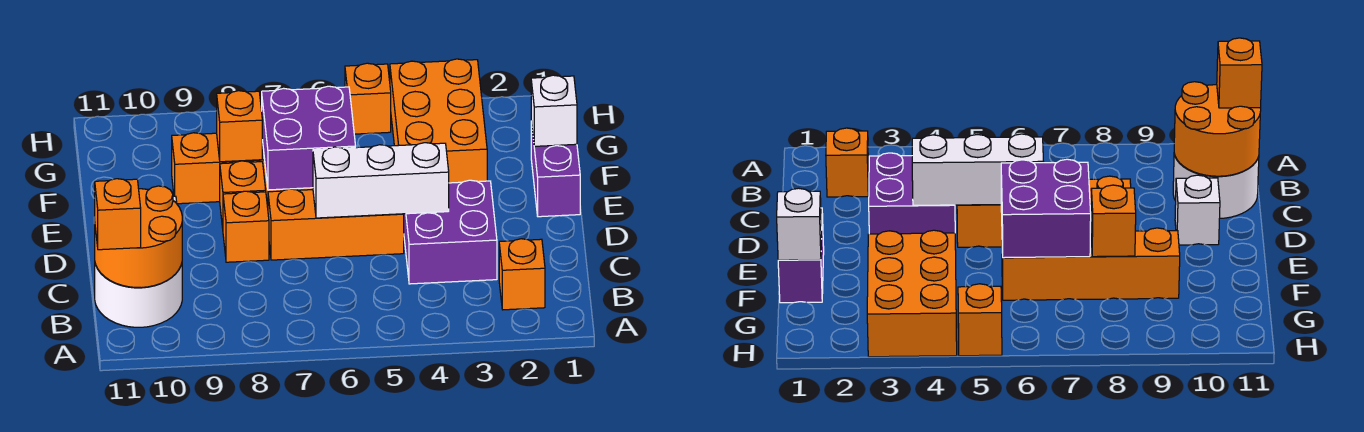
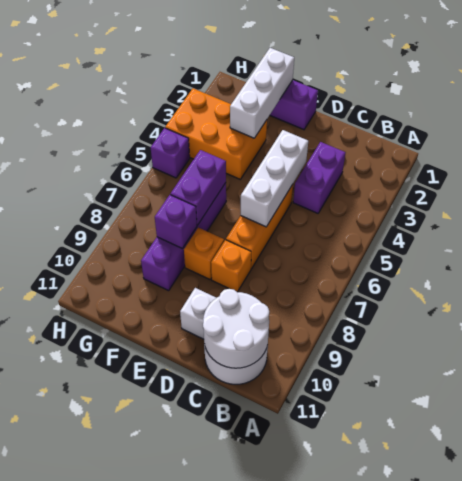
orange 1x1 brick [499,239,545,310] -> none
orange 2x2 round brick [95,186,182,288] -> white 2x2 round brick [203,289,269,368]
orange 1x1 brick [94,179,141,250] -> none
purple 2x2 brick [404,180,497,284] -> purple 1x2 brick [293,142,345,213]
purple 2x2 brick [262,86,356,190] -> purple 1x2 brick [171,150,226,225]
white 1x1 brick [531,75,577,146] -> white 1x3 brick [230,48,294,138]
orange 1x4 brick [172,133,313,204] -> purple 1x4 brick [141,183,226,291]
orange 1x1 brick [217,91,262,162] -> purple 1x1 brick [155,195,197,248]
orange 1x1 brick [345,63,391,134] -> purple 1x1 brick [151,128,190,178]

